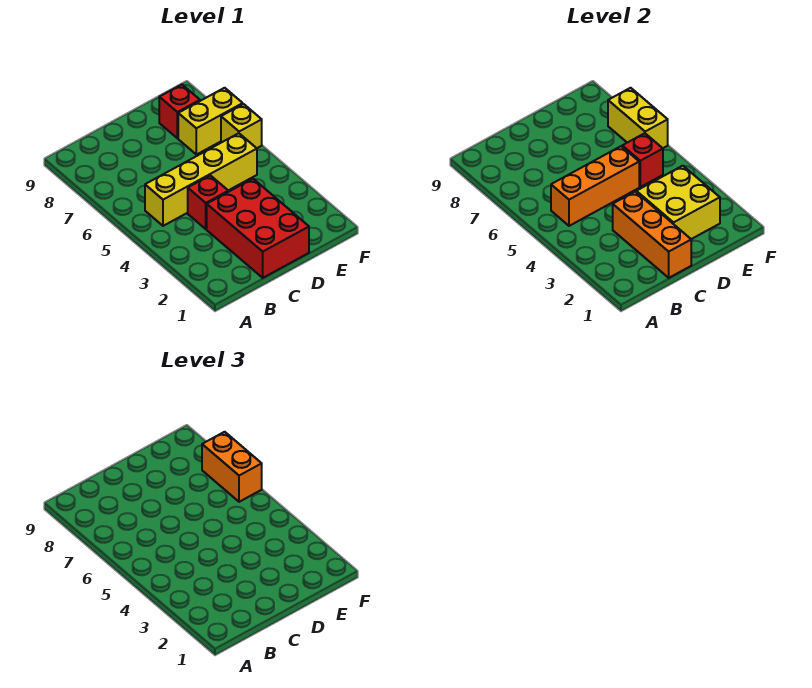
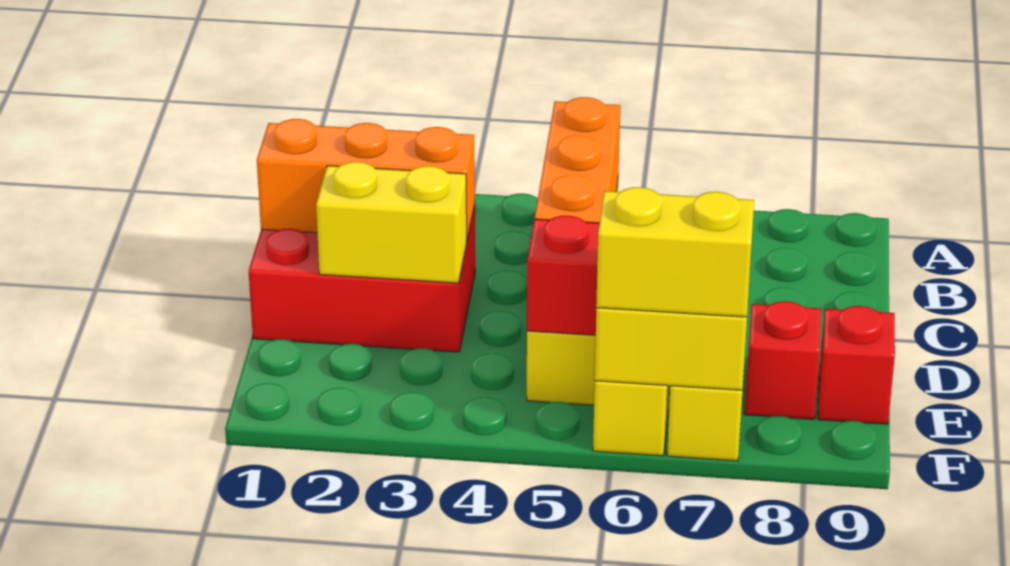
red 1x1 brick [188,175,228,229] -> red 1x1 brick moved to [818,306,895,424]
yellow 2x2 brick [636,166,720,239] -> yellow 1x2 brick [316,162,467,283]
orange 1x2 brick [202,432,262,502] -> yellow 1x2 brick [596,187,754,317]

